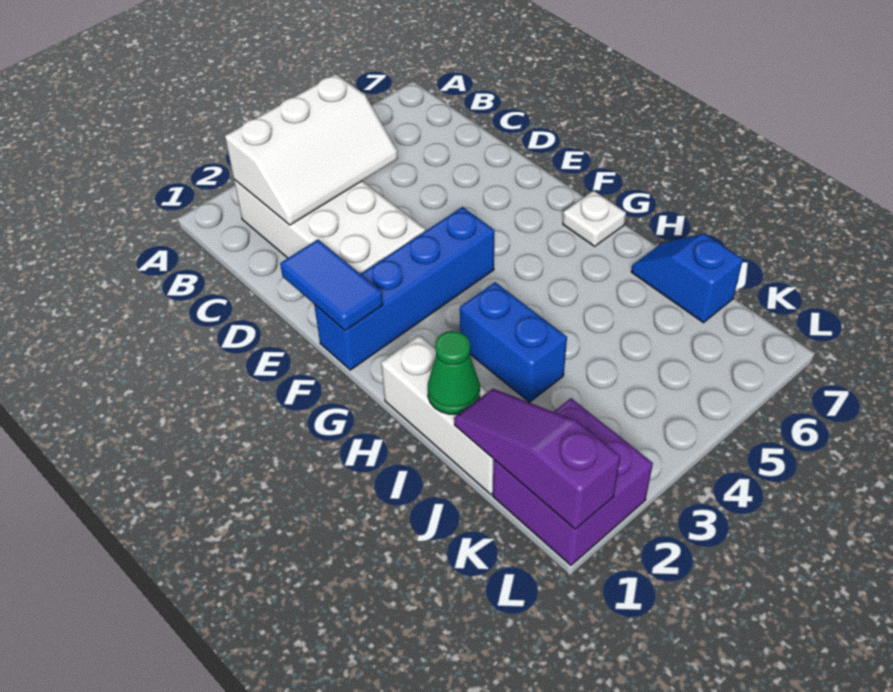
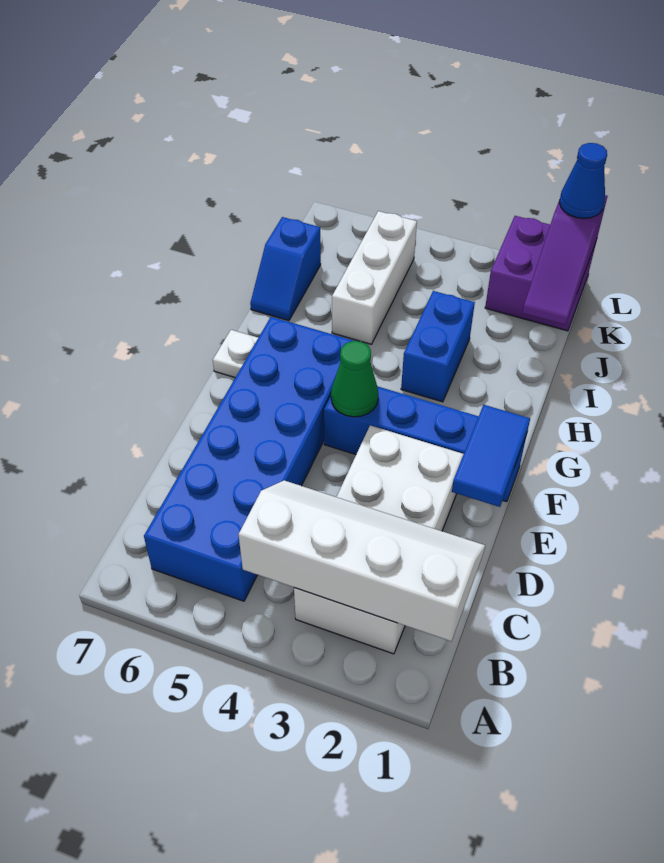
white 2x3 slope [225,74,398,225] -> white 2x4 slope [238,480,485,641]
none -> blue 2x6 brick [144,317,354,601]
white 1x3 brick [381,336,494,495] -> white 1x3 brick moved to [332,211,417,344]
green 1x1 cone [428,331,480,414] -> green 1x1 cone moved to [331,341,378,417]
none -> blue 1x1 cone [559,143,607,218]

